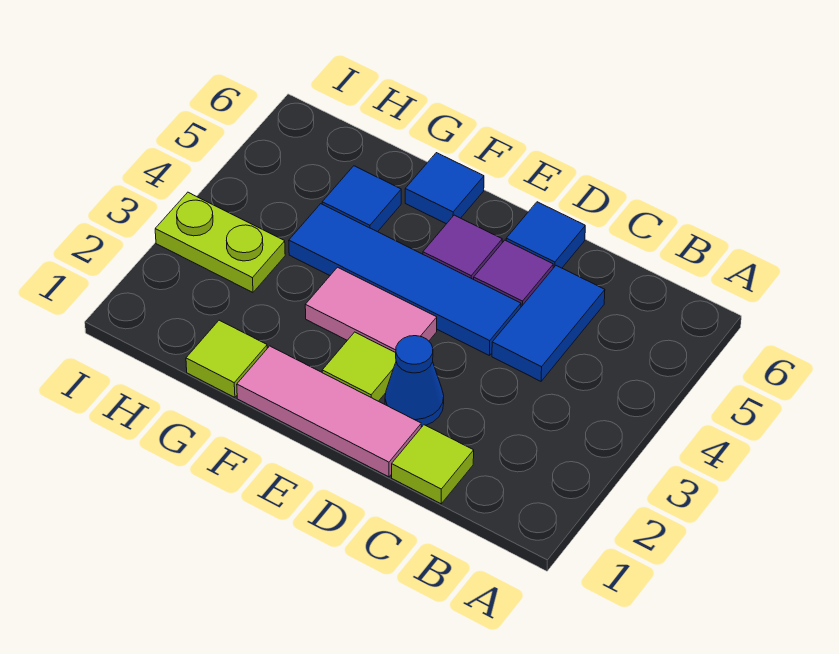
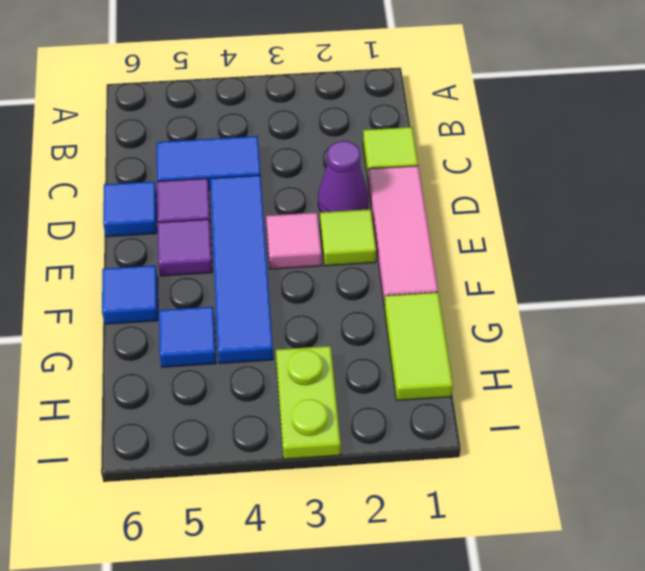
blue 1x1 cone [385,336,444,426] -> purple 1x1 cone [318,141,368,212]
pink 1x2 tile [305,267,437,353] -> pink 1x1 tile [266,213,322,269]
lime 1x1 tile [186,320,267,397] -> lime 1x2 tile [384,292,453,400]

